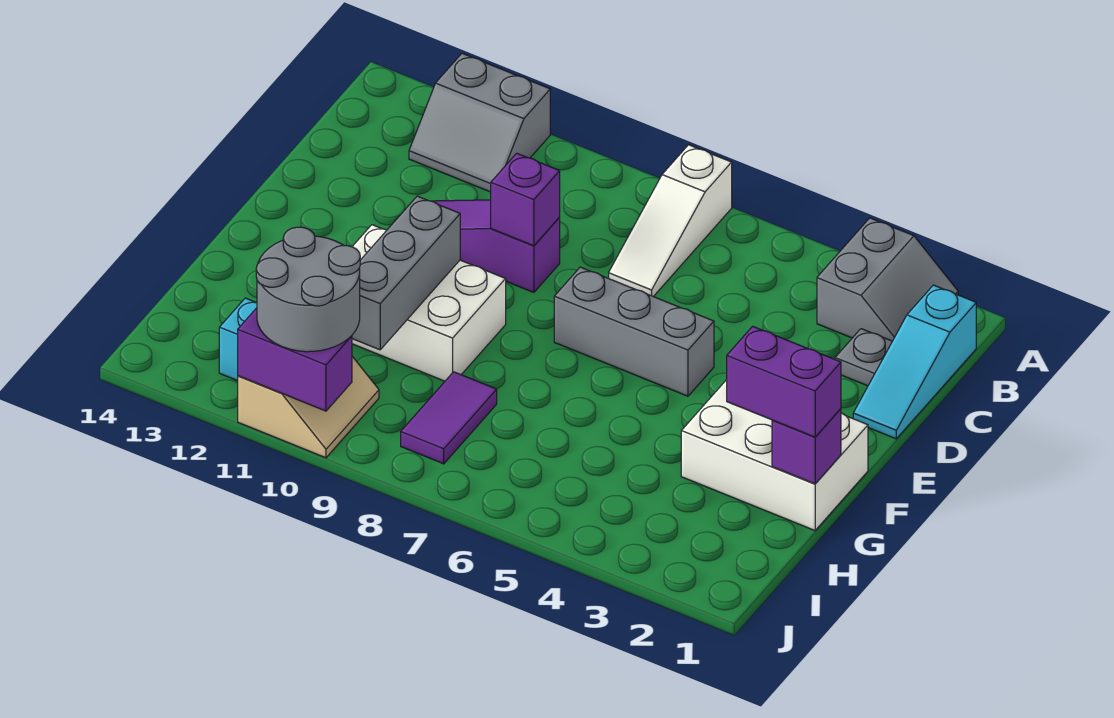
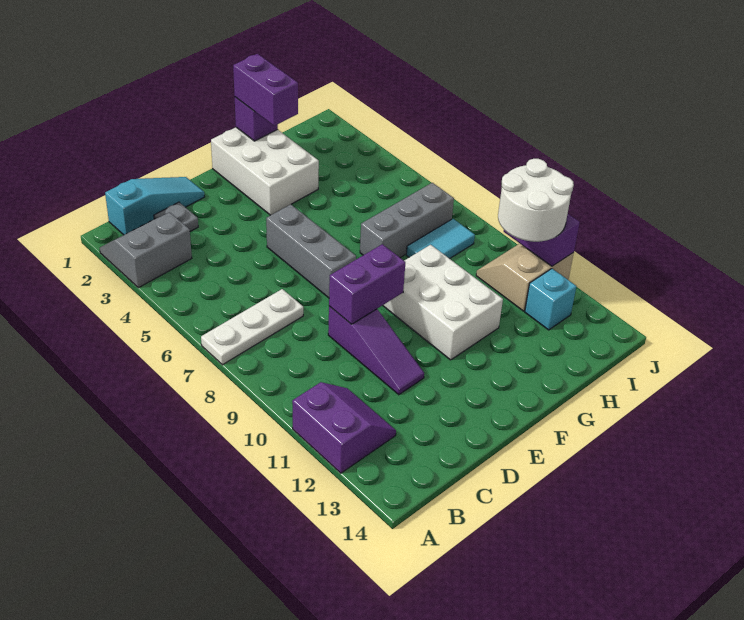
white 1x3 slope [609,145,732,297] -> white 1x3 plate [201,289,303,365]
grey 2x2 slope [409,53,550,192] -> purple 2x2 slope [292,382,396,473]
purple 1x1 brick [491,153,560,246] -> purple 1x2 brick [329,244,405,324]
grey 1x3 brick [352,196,460,350] -> grey 1x3 brick moved to [360,183,454,258]
purple 1x2 tile [401,372,497,464] -> cyan 1x2 tile [406,219,475,259]
grey 2x2 round brick [256,227,360,352] -> white 2x2 round brick [498,159,574,242]

